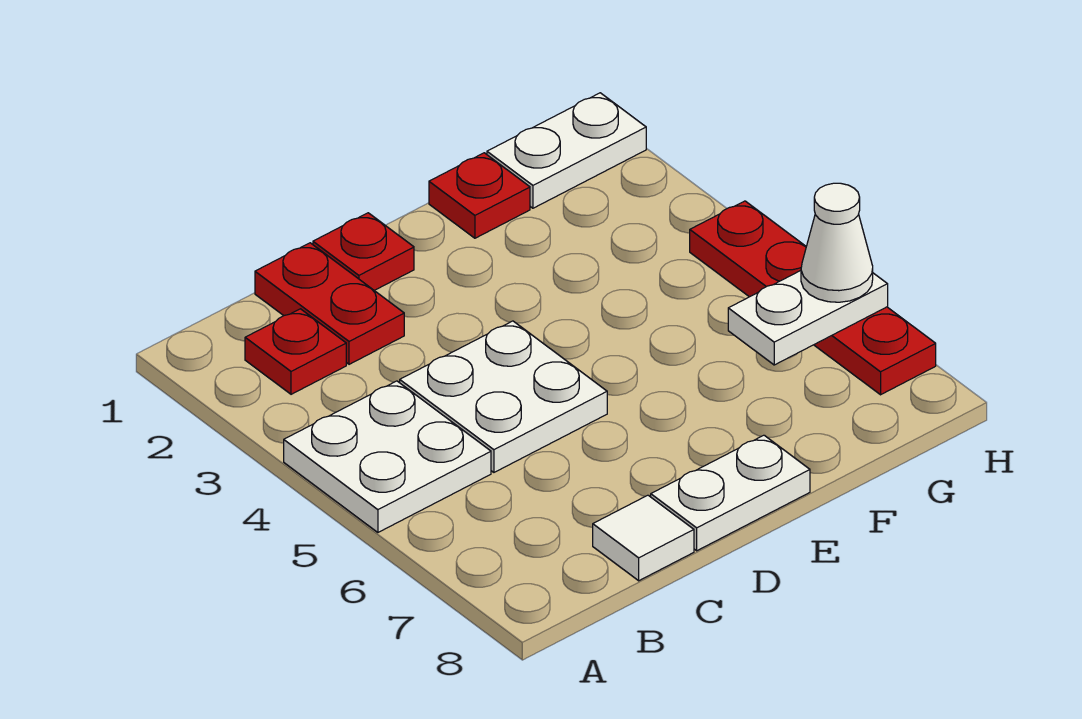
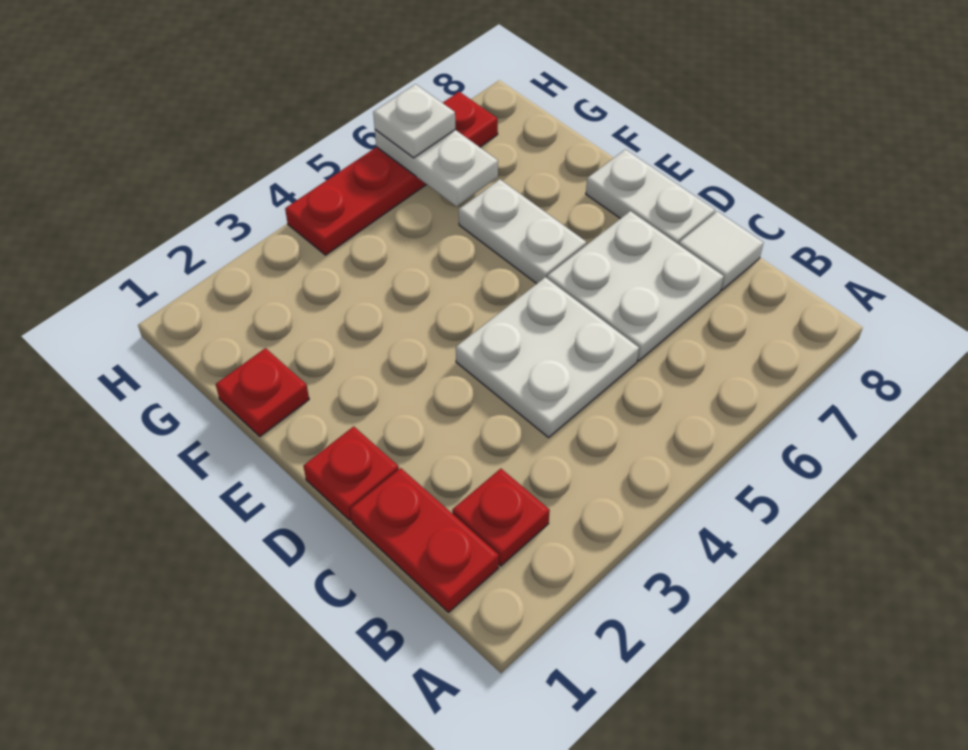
white 2x2 plate [284,381,491,532] -> white 2x2 plate moved to [547,211,724,361]
red 1x2 plate [255,243,404,364] -> red 1x2 plate turned to [350,468,499,612]
white 1x2 plate [487,93,646,208] -> white 1x2 plate moved to [459,179,586,284]
white 1x1 cone [801,183,873,302] -> white 1x1 plate [373,84,455,158]

